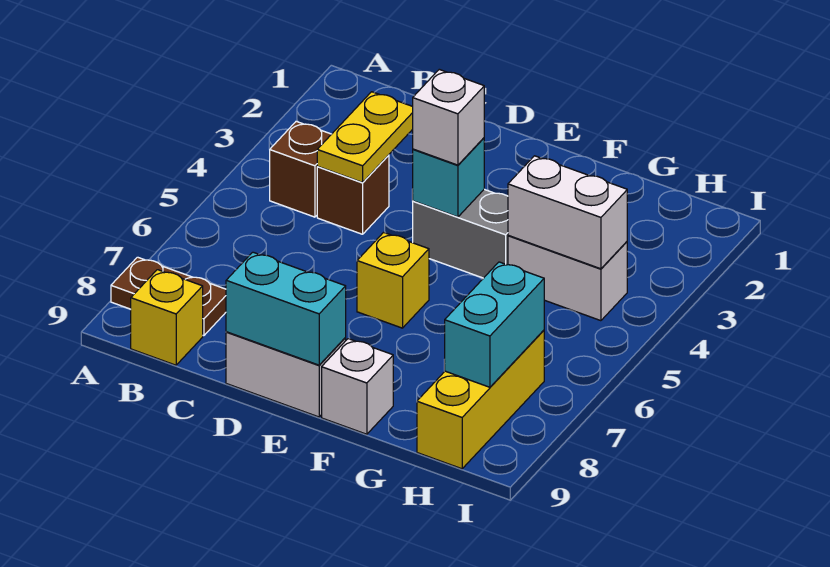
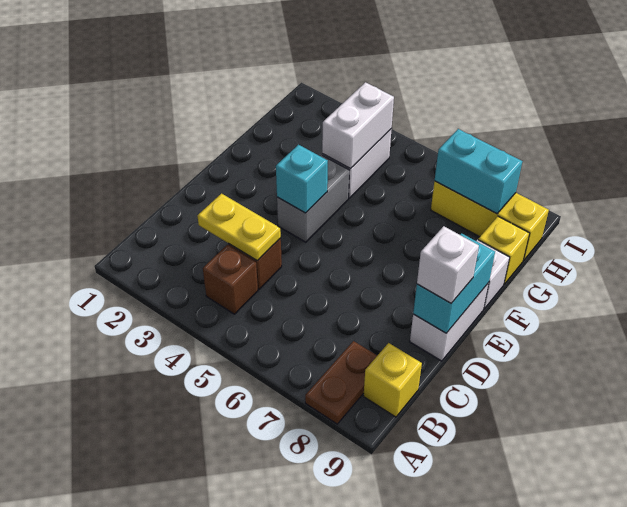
white 1x1 brick [413,69,484,165] -> white 1x1 brick moved to [417,226,479,303]
yellow 1x1 brick [357,232,429,328] -> yellow 1x1 brick moved to [478,216,530,284]

